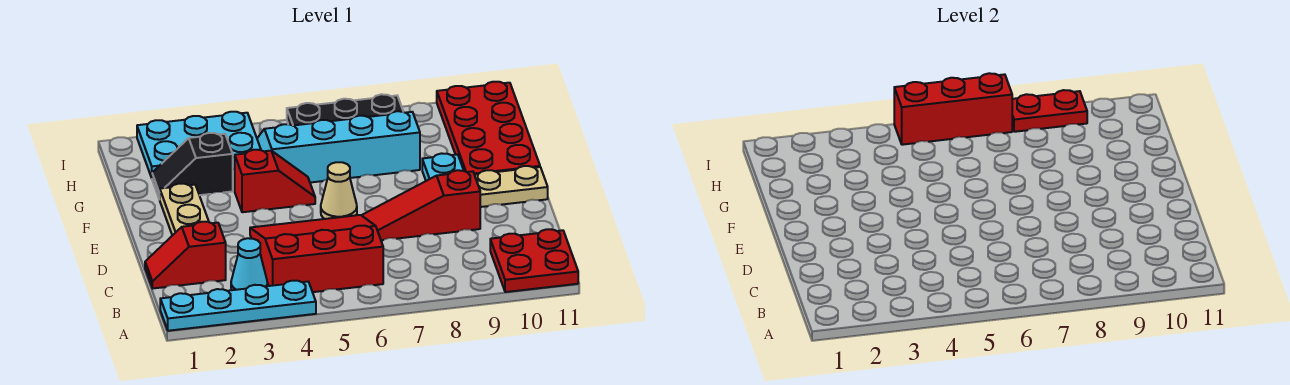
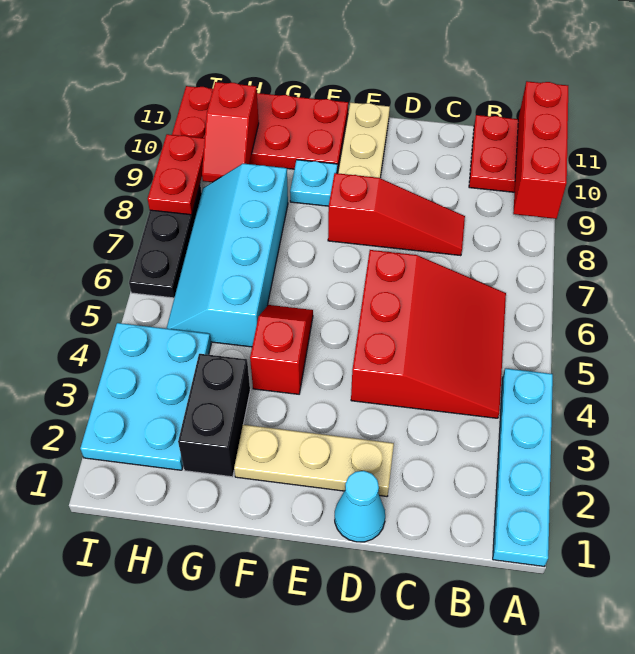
cyan 1x1 cone [231,238,267,290] -> cyan 1x1 cone moved to [335,471,385,542]
red 3x3 slope [250,215,383,292] -> red 3x3 slope turned to [351,250,506,418]
red 1x2 slope [145,222,226,288] -> red 1x2 slope moved to [202,82,259,182]
red 1x3 slope [362,170,480,240] -> red 1x3 slope turned to [328,173,465,256]
tan 1x1 cone [321,162,357,219] -> none
black 1x2 slope [152,133,233,199] -> black 1x2 brick [178,354,250,477]
red 1x3 brick [894,73,1012,145] -> red 1x3 brick moved to [513,81,568,219]

